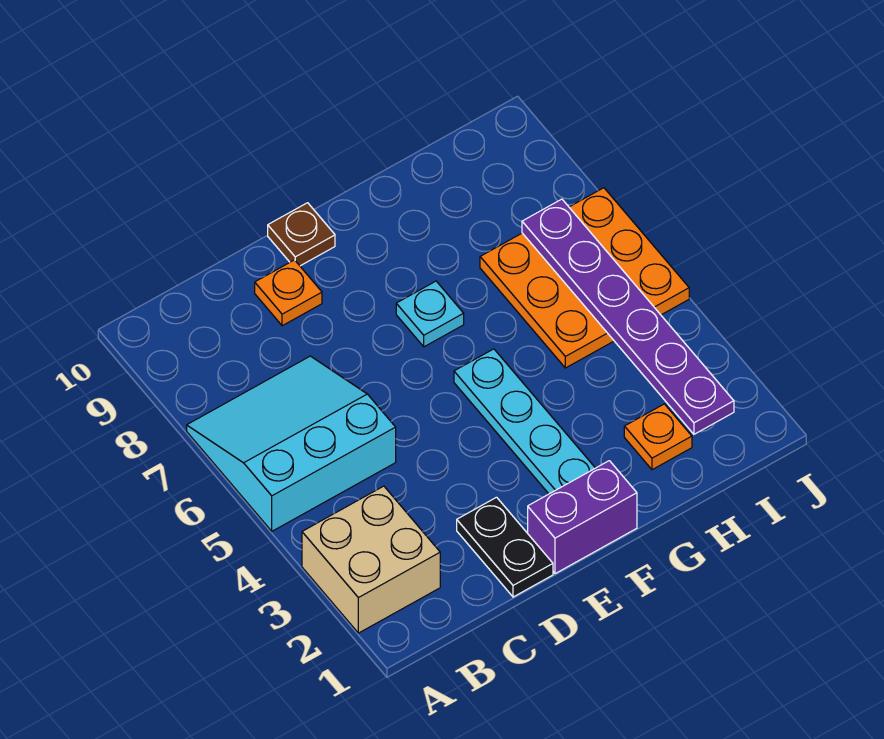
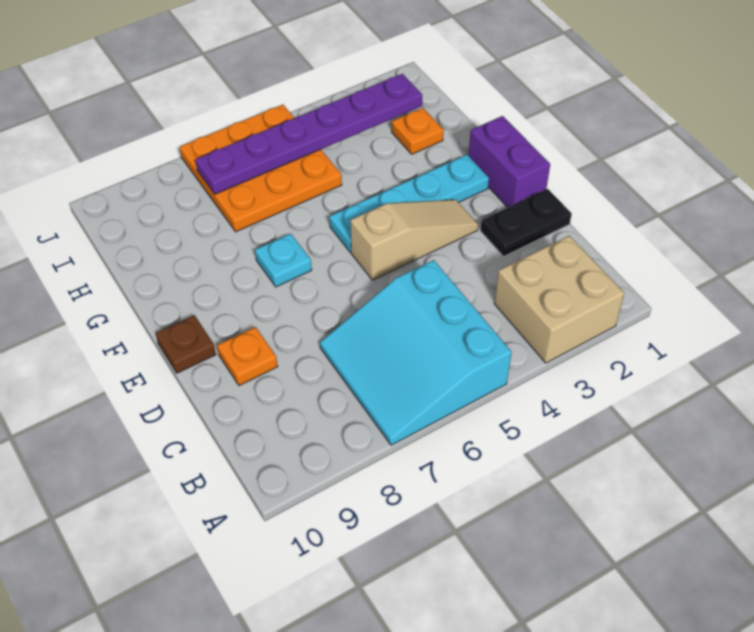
none -> tan 1x3 slope [350,200,478,280]

